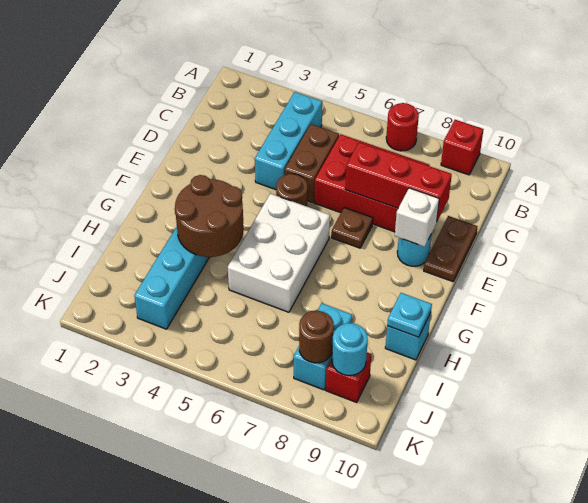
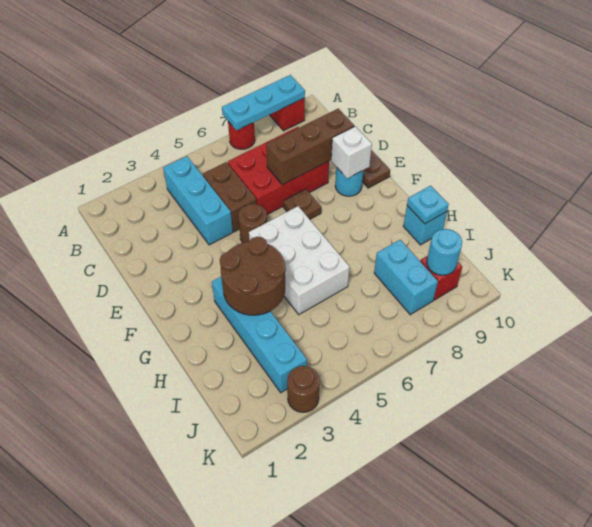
none -> cyan 1x3 plate [222,75,305,130]
red 1x3 brick [345,142,452,221] -> brown 1x3 brick [266,109,354,185]
brown 1x1 round brick [299,311,334,363] -> brown 1x1 round brick moved to [287,366,320,412]

